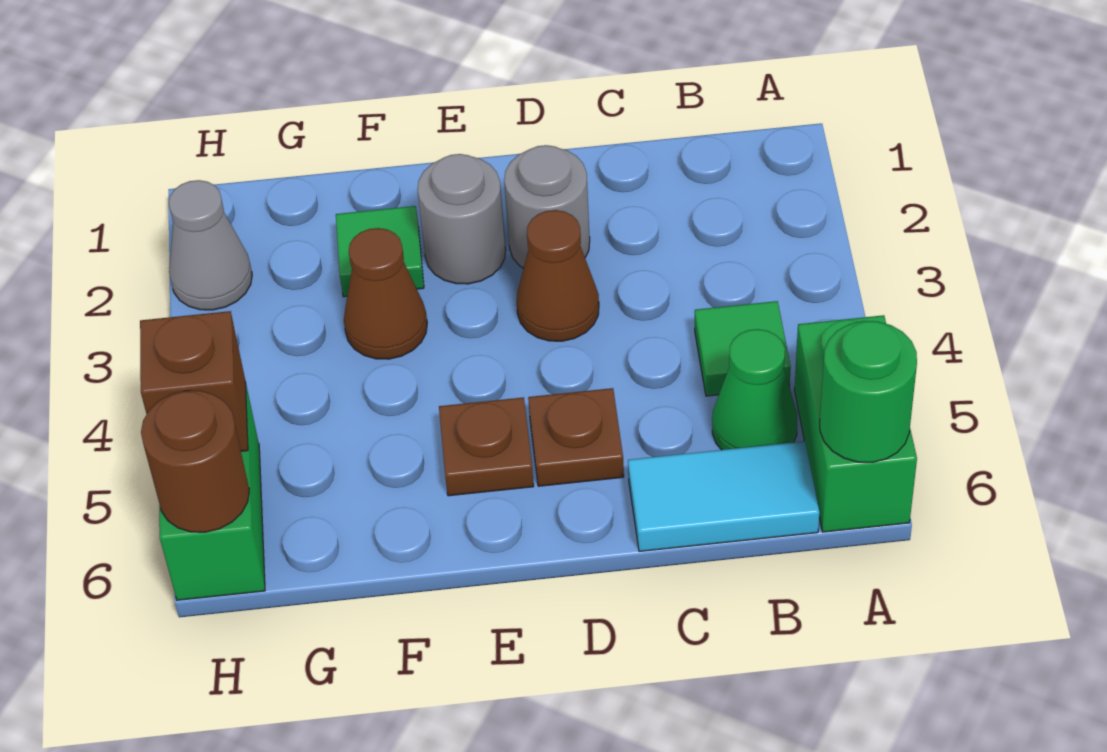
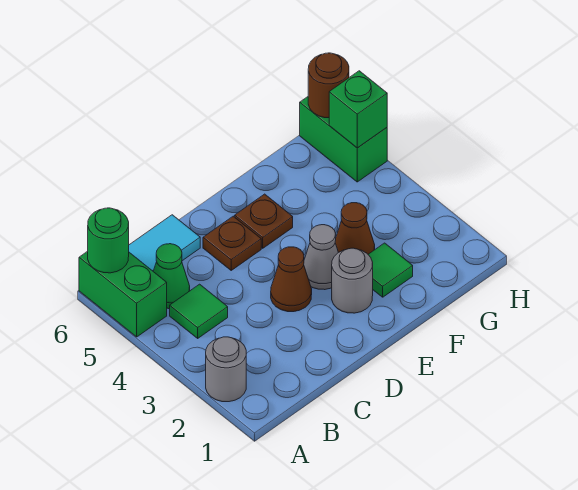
grey 1x1 round brick [504,145,590,268] -> grey 1x1 round brick moved to [206,337,246,402]
grey 1x1 cone [168,180,252,310] -> grey 1x1 cone moved to [304,225,338,290]
brown 1x1 brick [140,311,248,451] -> green 1x1 brick [329,71,387,148]

